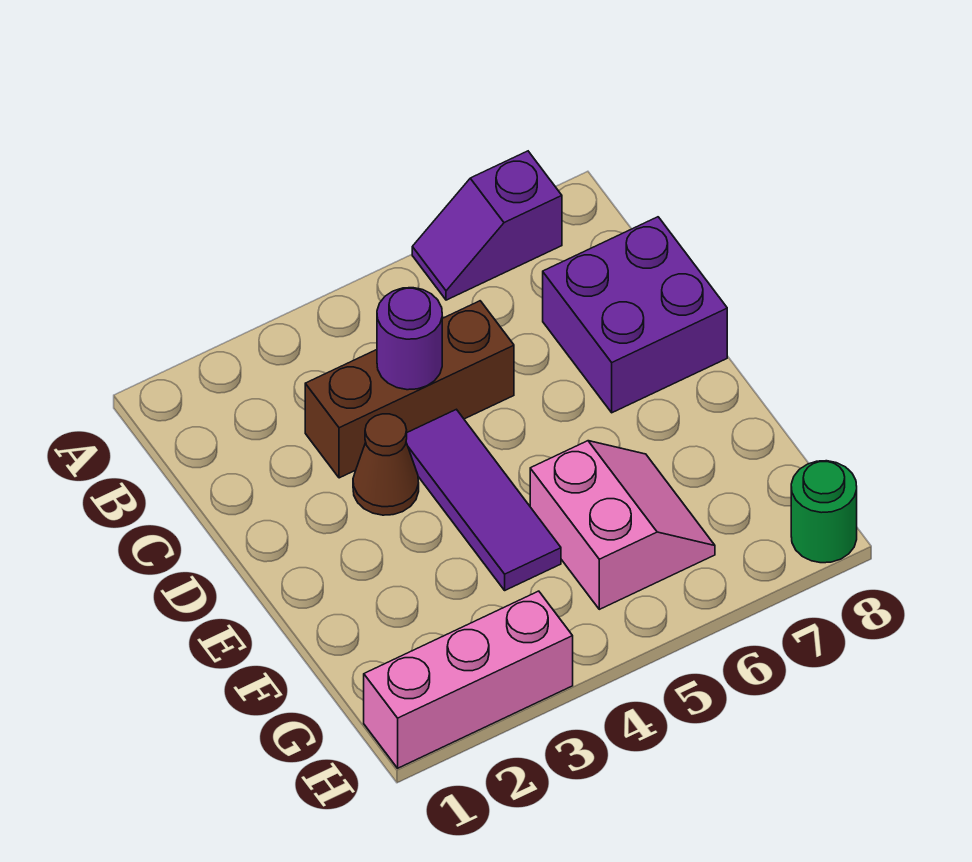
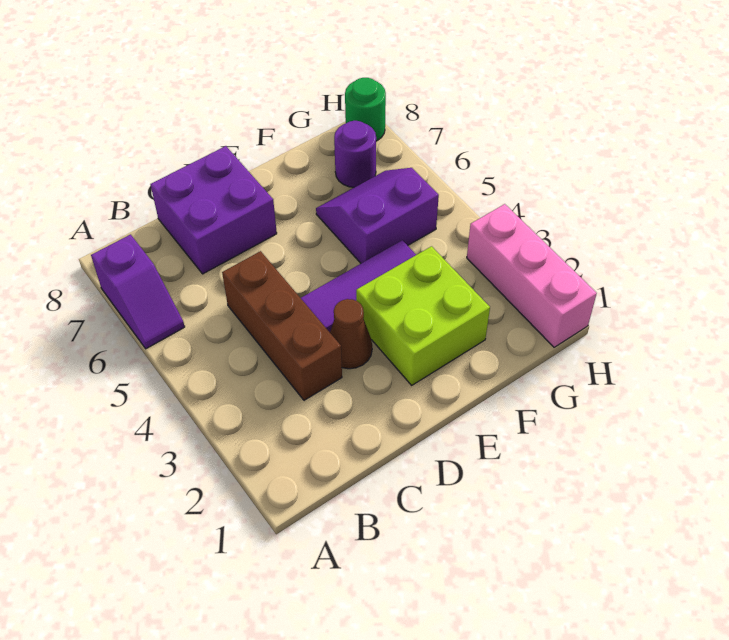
purple 1x1 round brick [377,288,442,390] -> purple 1x1 round brick moved to [334,121,376,187]
none -> lime 2x2 brick [356,246,490,385]
pink 2x2 slope [530,441,715,609] -> purple 2x2 slope [316,168,439,263]

